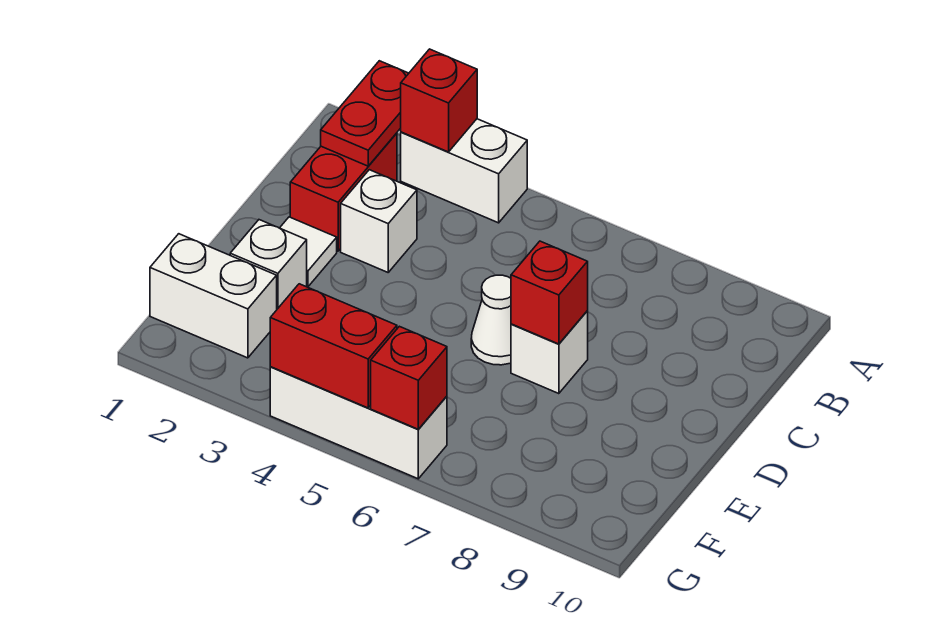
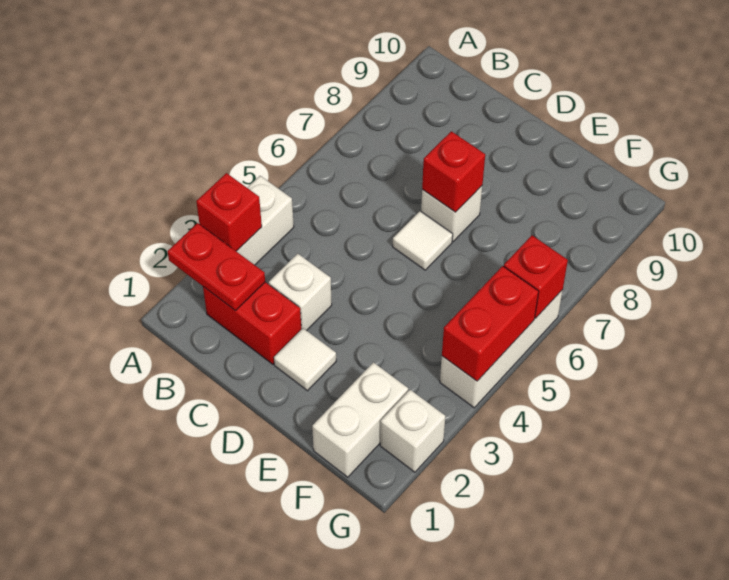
white 1x1 cone [471,275,511,365] -> white 1x1 tile [393,211,453,270]
white 1x1 brick [230,220,307,309] -> white 1x1 brick moved to [380,390,445,472]

